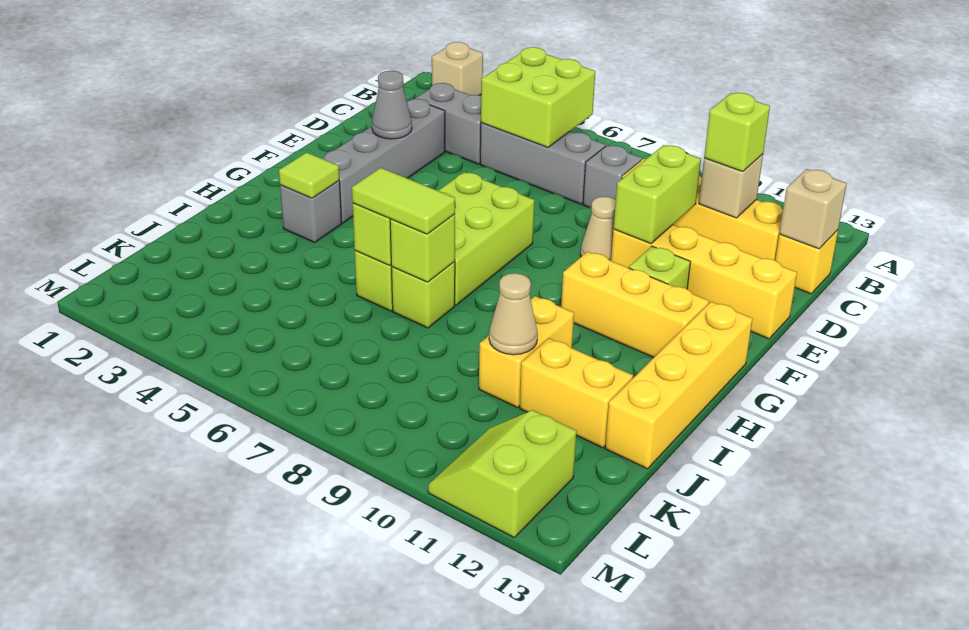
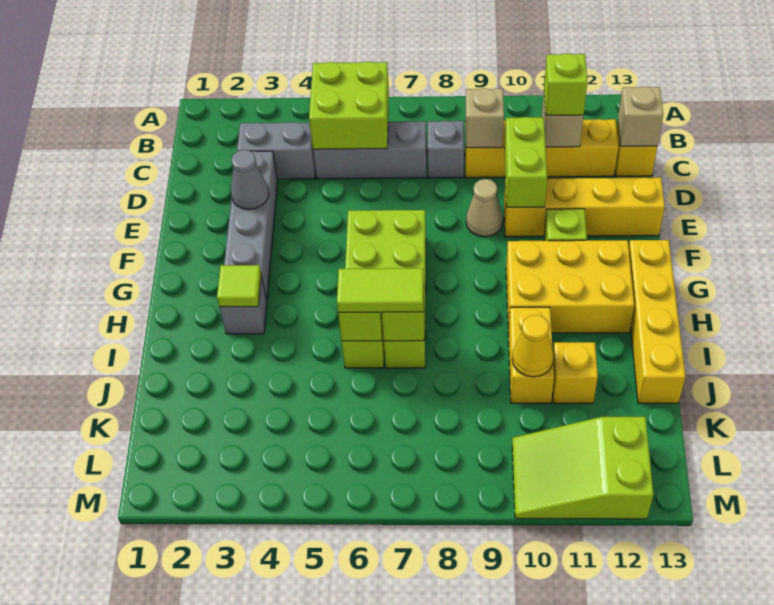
tan 1x1 brick [432,42,483,96] -> tan 1x1 brick moved to [465,88,504,148]
yellow 1x3 brick [561,252,709,358] -> yellow 2x3 brick [506,240,634,333]
tan 1x1 cone [489,273,538,355] -> yellow 1x1 cone [512,315,554,377]
yellow 1x2 brick [520,338,633,448] -> yellow 1x1 brick [552,342,598,403]
lime 2x2 slope [428,410,577,537] -> lime 2x3 slope [512,417,653,519]

